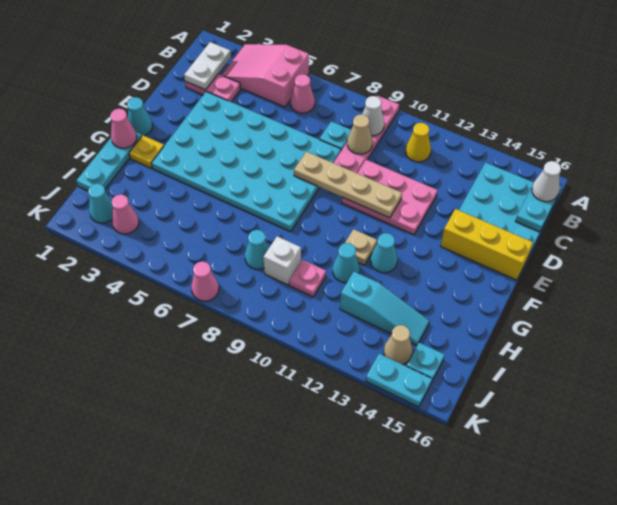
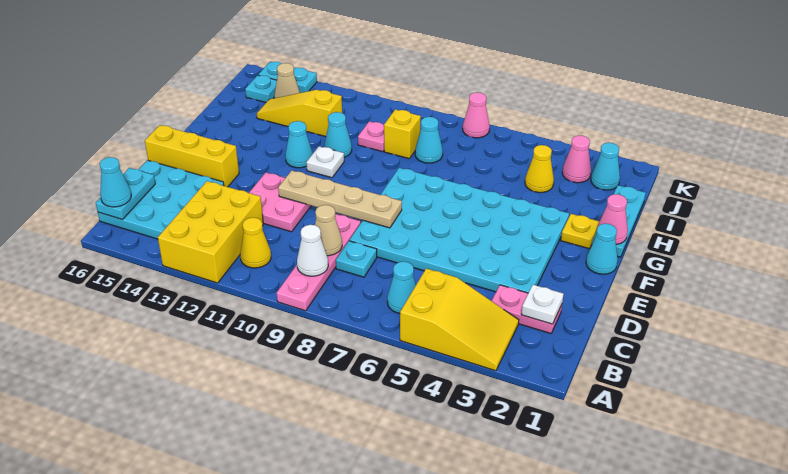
pink 2x3 slope [222,44,309,107] -> yellow 2x3 slope [400,268,519,371]
none -> yellow 2x3 brick [158,181,263,283]
white 1x2 plate [184,42,231,90] -> white 1x1 plate [521,285,563,324]
pink 1x1 cone [291,74,315,113] -> cyan 1x1 cone [387,262,416,313]
white 1x1 cone [532,161,561,202] -> cyan 1x1 cone [100,157,131,207]
pink 2x3 plate [342,160,438,235] -> pink 2x2 plate [249,173,311,232]
tan 1x1 plate [345,229,377,265] -> white 1x1 plate [306,146,344,178]
none -> yellow 1x1 cone [525,145,554,193]
white 1x1 brick [263,236,301,285] -> yellow 1x1 brick [384,109,421,159]
cyan 1x3 slope [340,272,429,346] -> yellow 1x3 slope [257,90,342,137]

